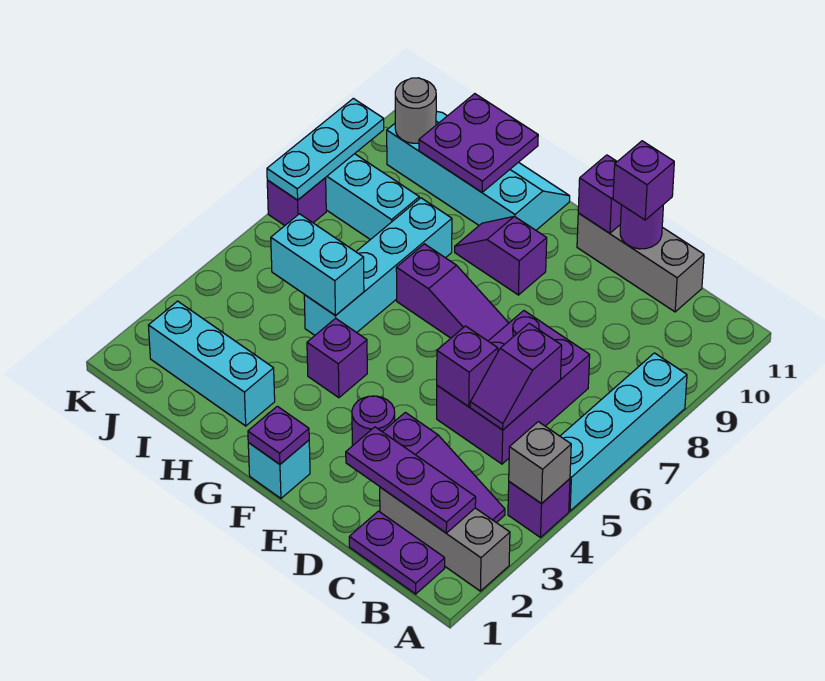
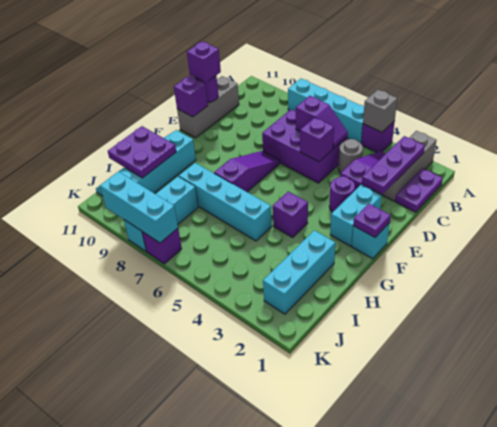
purple 1x2 slope [455,216,547,295] -> none
cyan 1x2 brick [271,214,364,316] -> cyan 1x2 brick moved to [330,185,382,246]
grey 1x1 round brick [395,78,436,143] -> grey 1x1 round brick moved to [338,139,363,173]
cyan 1x3 plate [267,98,384,200] -> cyan 1x3 brick [100,171,178,243]

